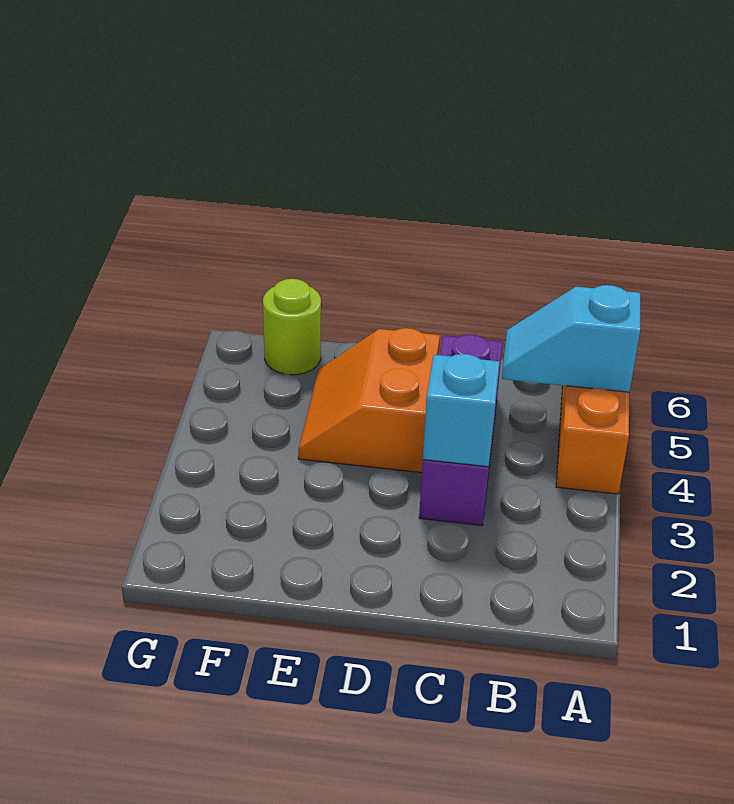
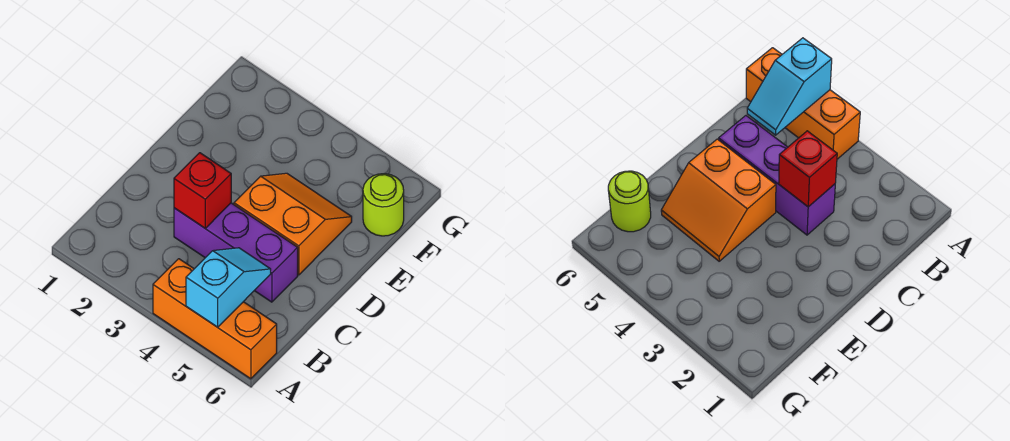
cyan 1x1 brick [423,354,500,467] -> red 1x1 brick [174,153,231,228]

